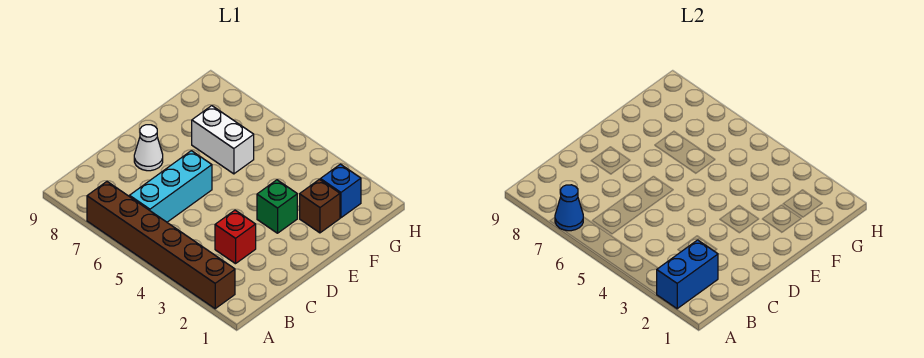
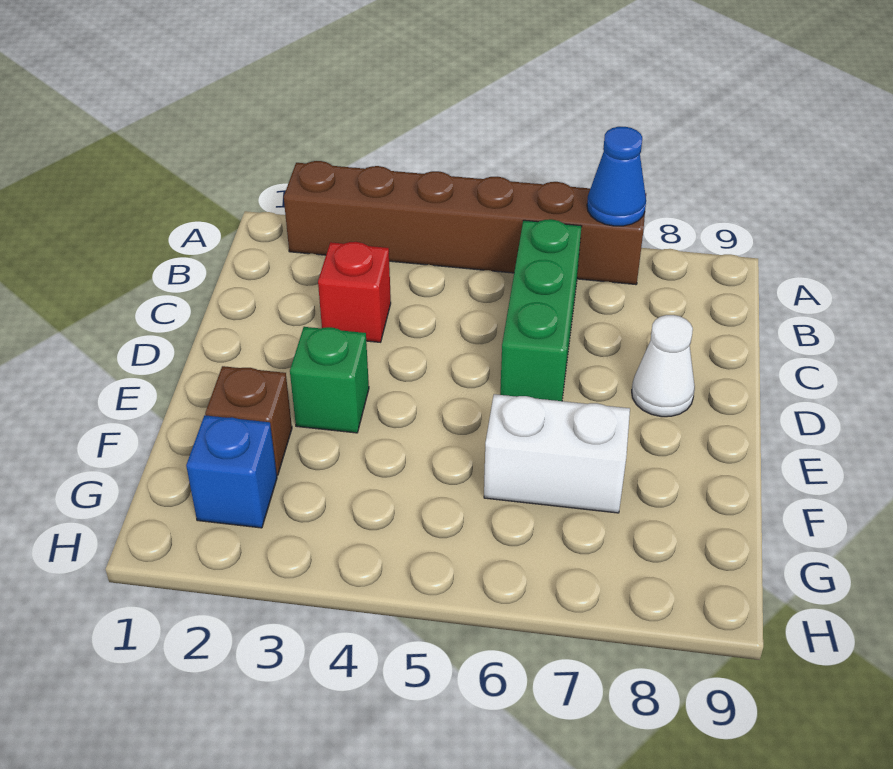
blue 1x2 brick [657,240,718,309] -> none
cyan 1x3 brick [130,151,212,222] -> green 1x3 brick [500,219,582,401]

